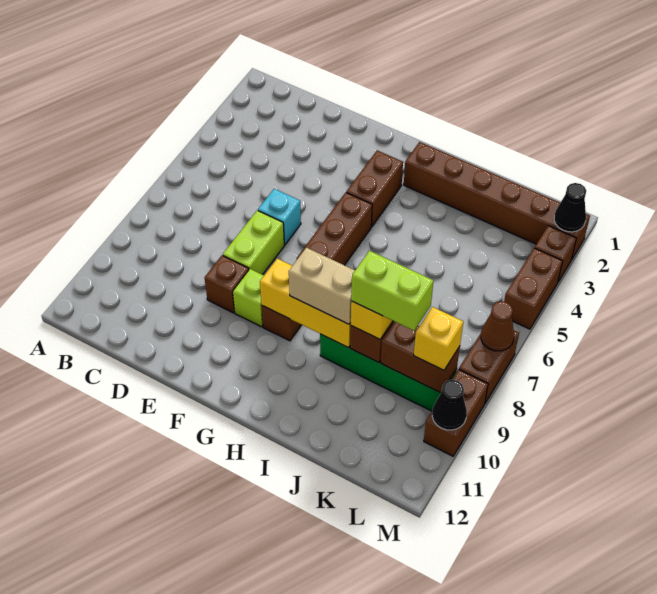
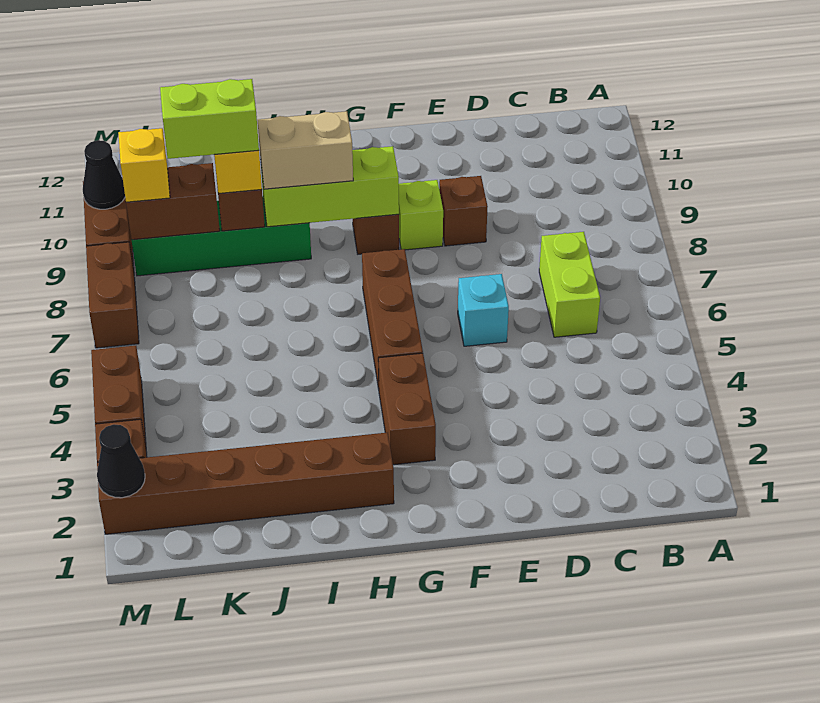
lime 1x2 brick [223,210,284,275] -> lime 1x2 brick moved to [539,232,600,337]
yellow 1x3 brick [260,259,351,347] -> lime 1x3 brick [261,146,399,227]
brown 1x1 cone [481,301,514,351] -> none

